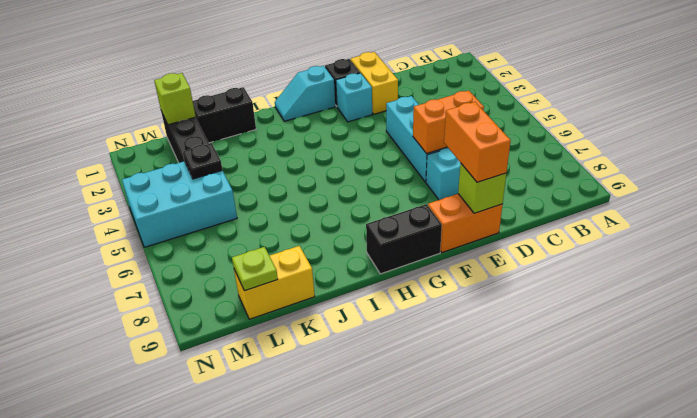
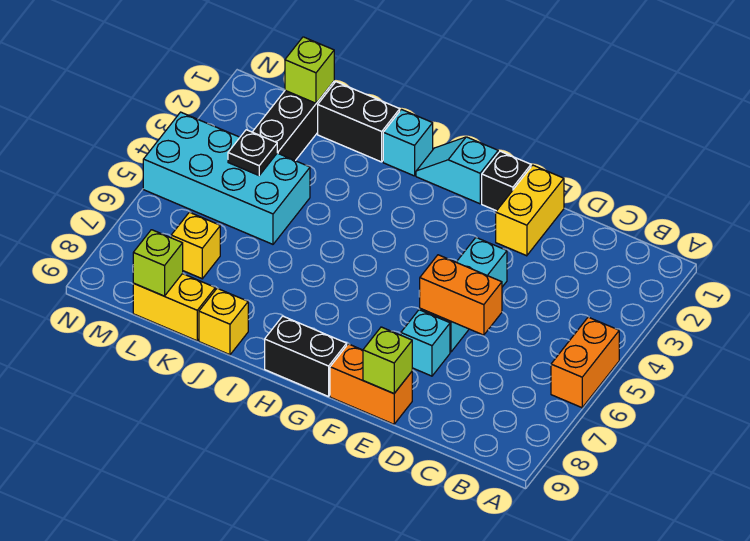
orange 1x2 brick [444,102,511,182] -> orange 1x2 brick moved to [551,317,619,408]
cyan 1x1 brick [336,73,372,122] -> cyan 1x1 brick moved to [383,110,433,176]
none -> yellow 1x1 brick [199,288,248,355]
cyan 2x3 brick [122,161,237,247] -> cyan 2x4 brick [143,112,310,244]
none -> yellow 1x1 brick [171,212,220,279]
lime 1x1 plate [232,247,278,291] -> lime 1x1 brick [133,230,183,296]

